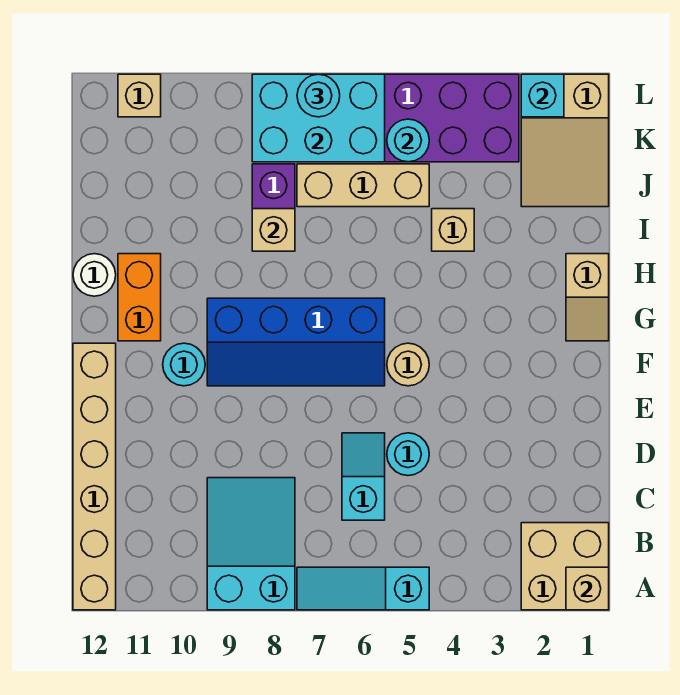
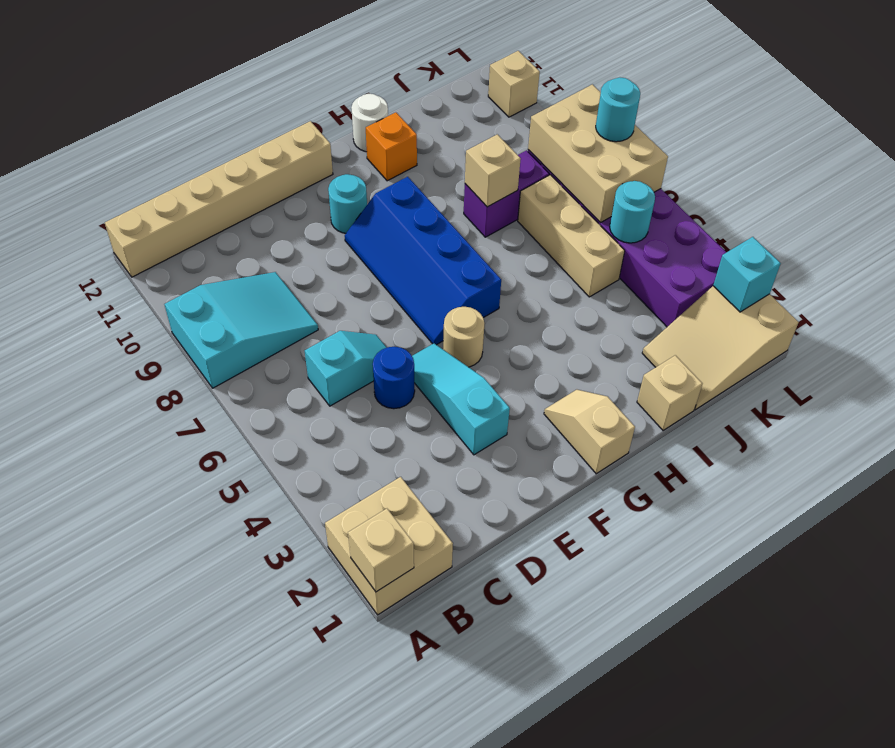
cyan 1x3 slope [297,567,429,610] -> cyan 1x3 slope moved to [412,343,510,455]
cyan 1x1 round brick [387,433,429,476] -> blue 1x1 round brick [373,347,415,409]
tan 1x2 slope [566,254,609,341] -> tan 1x2 slope turned to [544,390,635,474]
orange 1x2 brick [118,254,161,341] -> orange 1x1 brick [366,112,417,181]
tan 1x1 brick [432,209,474,251] -> tan 1x1 brick moved to [637,355,703,431]
cyan 2x3 brick [252,74,385,162] -> tan 2x3 brick [528,84,668,223]

